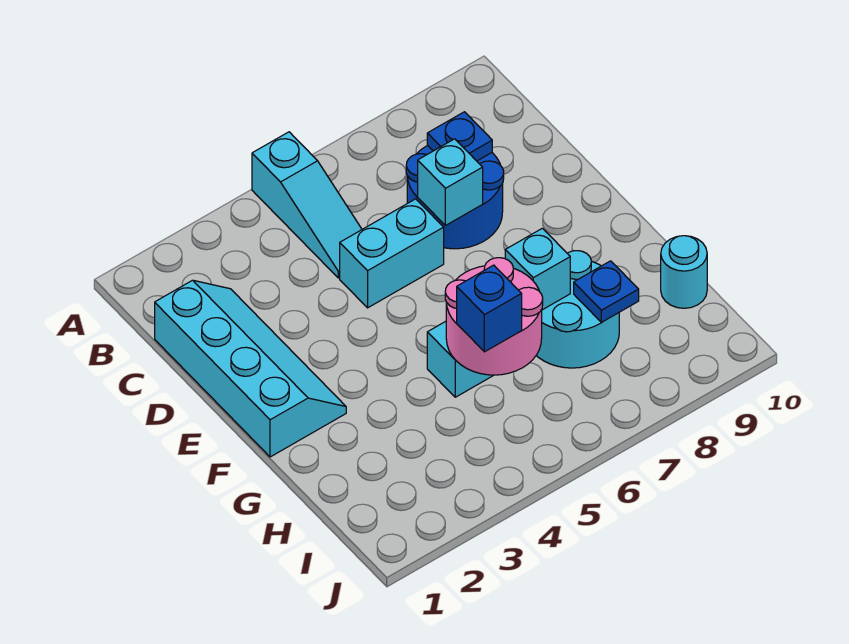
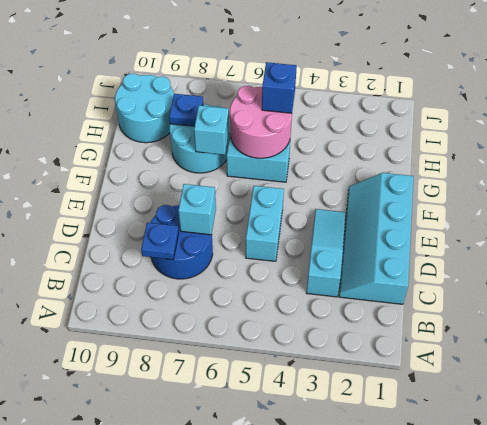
cyan 1x3 slope [252,132,362,278] -> cyan 1x3 slope moved to [306,209,345,297]
cyan 1x2 brick [340,199,444,308] -> cyan 1x2 brick turned to [246,186,284,261]
cyan 1x1 round brick [661,236,707,308] -> cyan 2x2 round brick [115,74,174,143]

